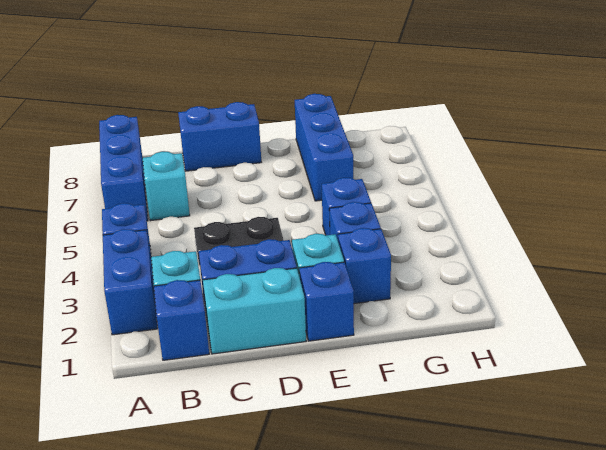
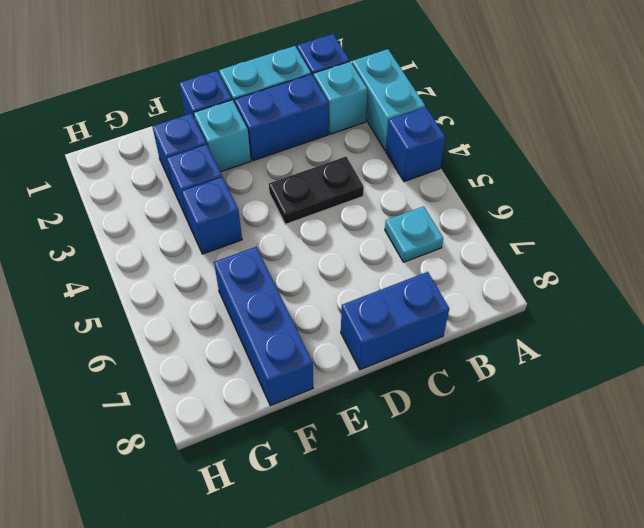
blue 1x2 brick [103,229,157,335] -> cyan 1x2 brick [352,49,425,151]
blue 1x3 brick [99,115,148,221] -> none
cyan 1x1 brick [143,152,190,221] -> cyan 1x1 plate [385,206,443,262]

